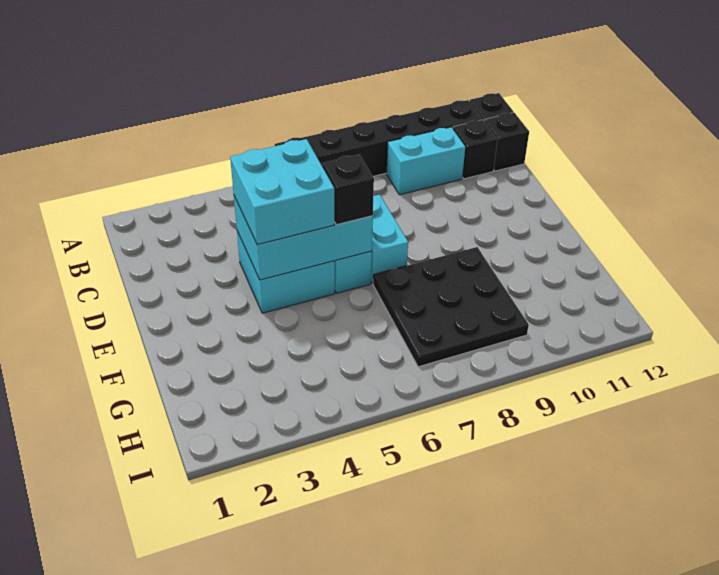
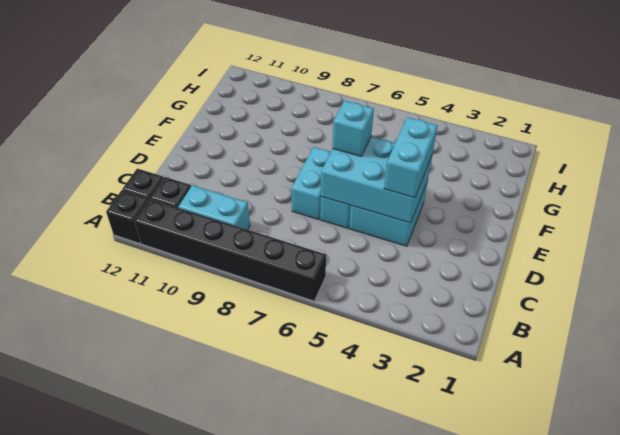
cyan 2x2 brick [230,139,334,245] -> cyan 1x2 brick [384,117,438,198]
black 1x1 brick [322,155,374,225] -> cyan 1x1 brick [333,101,374,157]
black 3x3 plate [373,247,529,367] -> none

